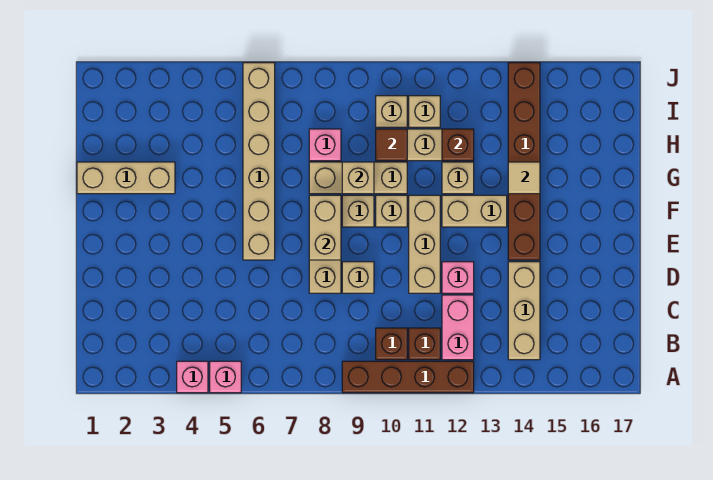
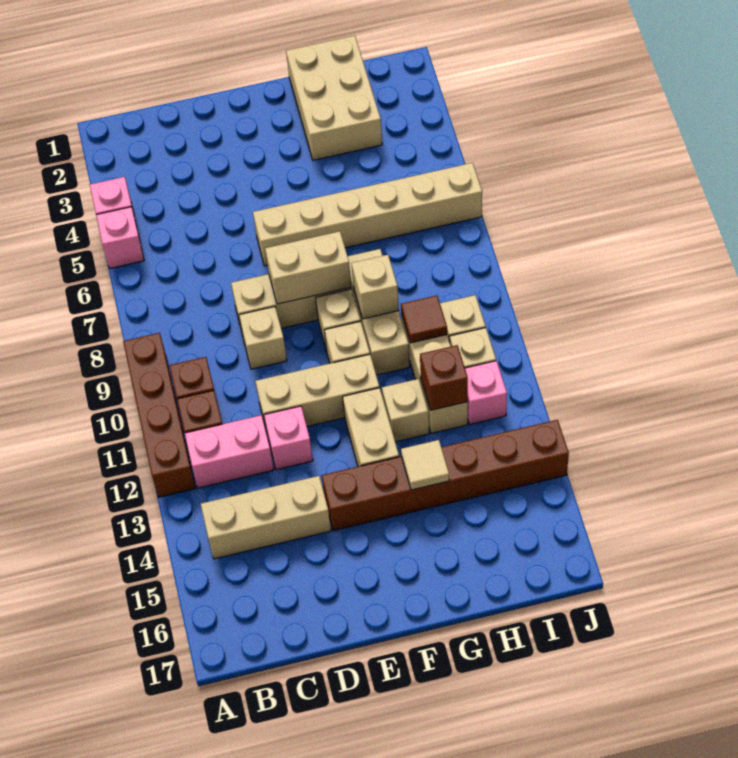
tan 1x3 brick [77,162,175,194] -> tan 2x3 brick [286,36,382,160]
pink 1x1 brick [309,129,341,161] -> pink 1x1 brick moved to [465,361,507,424]

